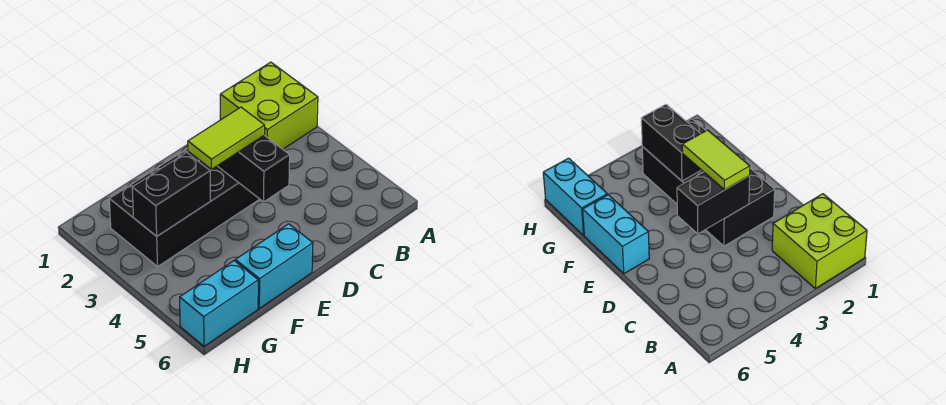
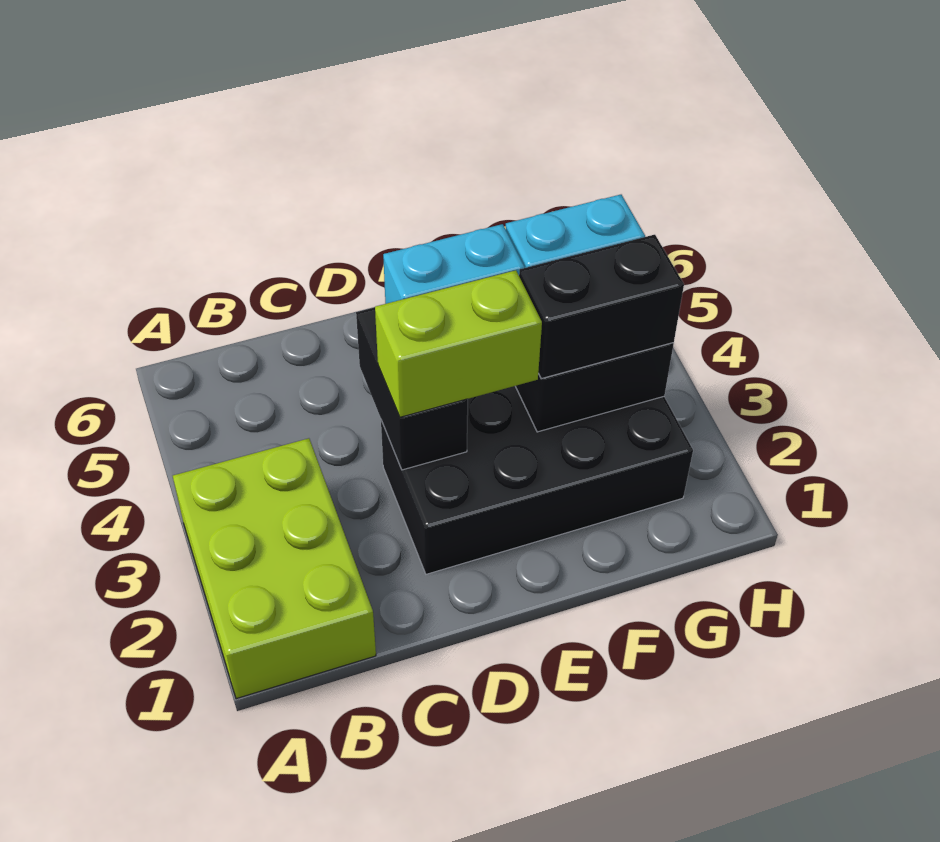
lime 2x2 brick [220,62,318,149] -> lime 2x3 brick [173,438,376,699]
lime 1x2 tile [188,107,265,169] -> lime 1x2 brick [375,270,542,417]
none -> black 1x2 brick [519,235,684,379]

